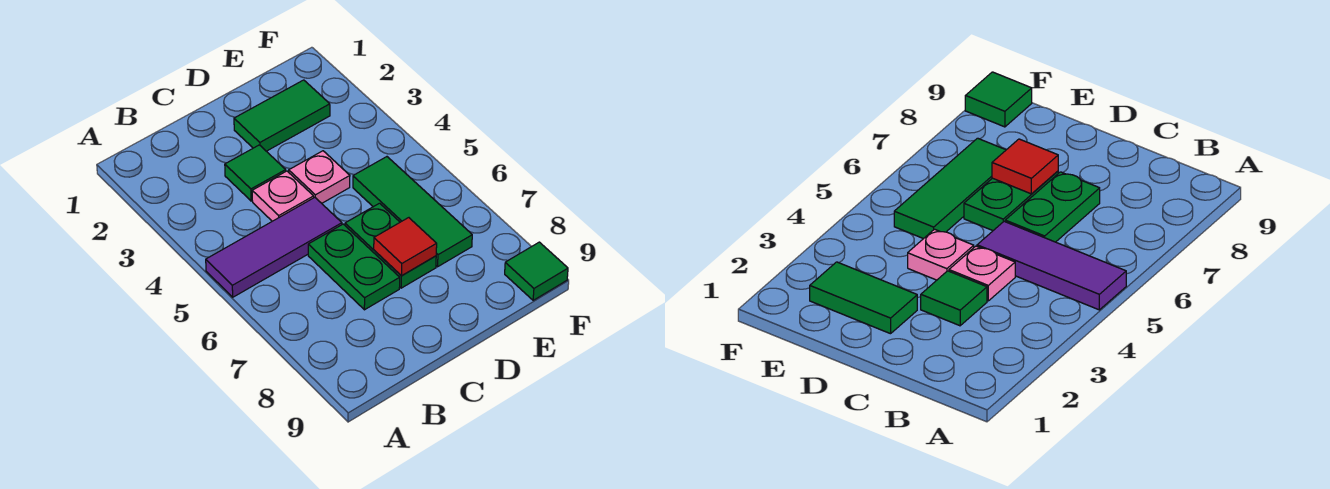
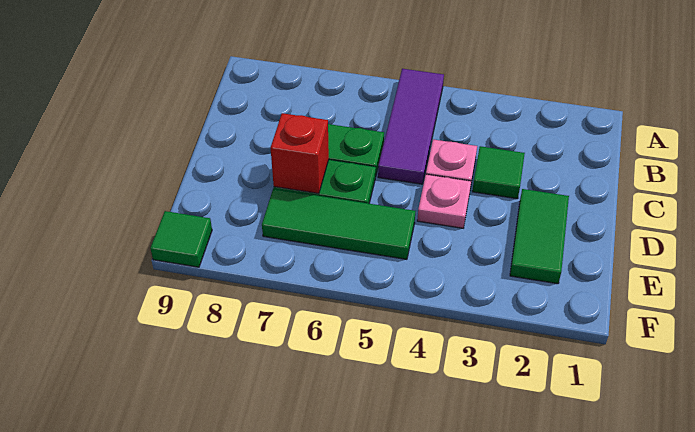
red 1x1 tile [374,218,437,276] -> red 1x1 brick [270,113,329,194]

